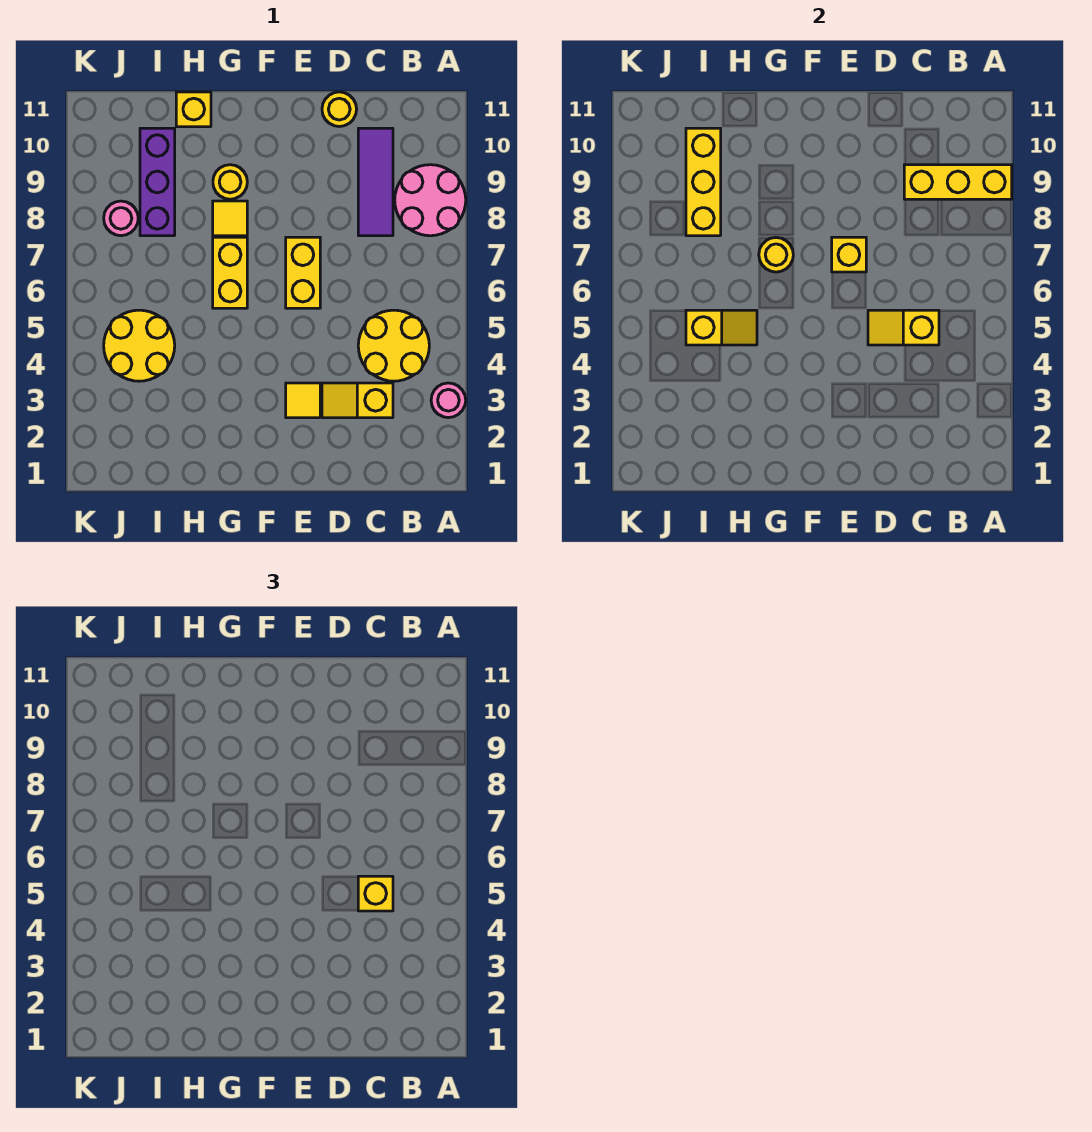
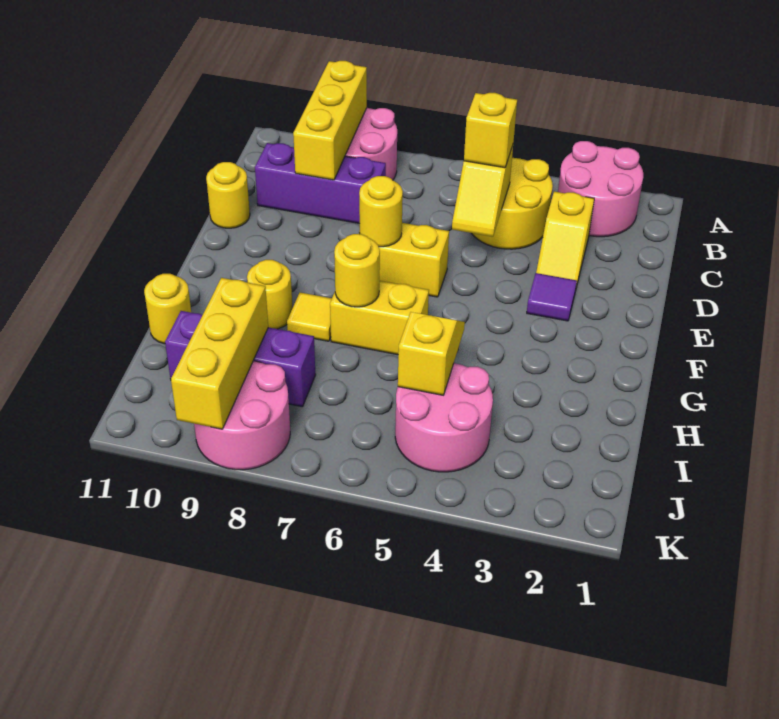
pink 1x1 round brick [431,383,466,418] -> pink 2x2 round brick [558,141,643,237]
purple 1x3 tile [358,128,393,236] -> purple 1x3 brick [255,143,386,224]
yellow 1x1 tile [286,383,320,418] -> purple 1x1 tile [527,273,577,321]
yellow 1x1 brick [832,237,866,272] -> yellow 1x1 round brick [359,176,403,247]
yellow 1x1 brick [176,92,211,127] -> yellow 1x1 round brick [144,274,191,344]
yellow 2x2 round brick [104,310,175,381] -> pink 2x2 round brick [395,363,493,472]
yellow 1x3 brick [686,128,721,236] -> yellow 1x3 brick turned to [171,278,268,429]
pink 1x1 round brick [104,201,138,236] -> pink 2x2 round brick [194,361,290,470]

